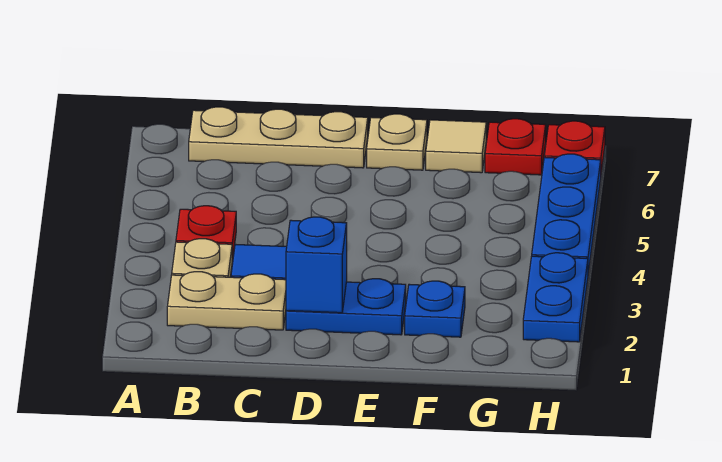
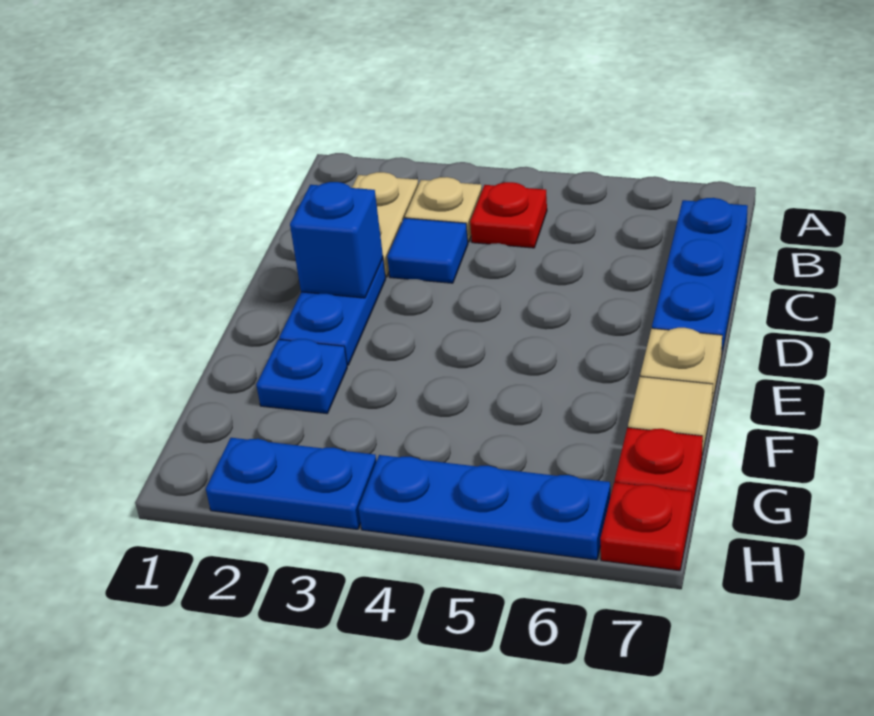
tan 1x3 plate [189,107,368,168] -> blue 1x3 plate [652,198,748,352]

